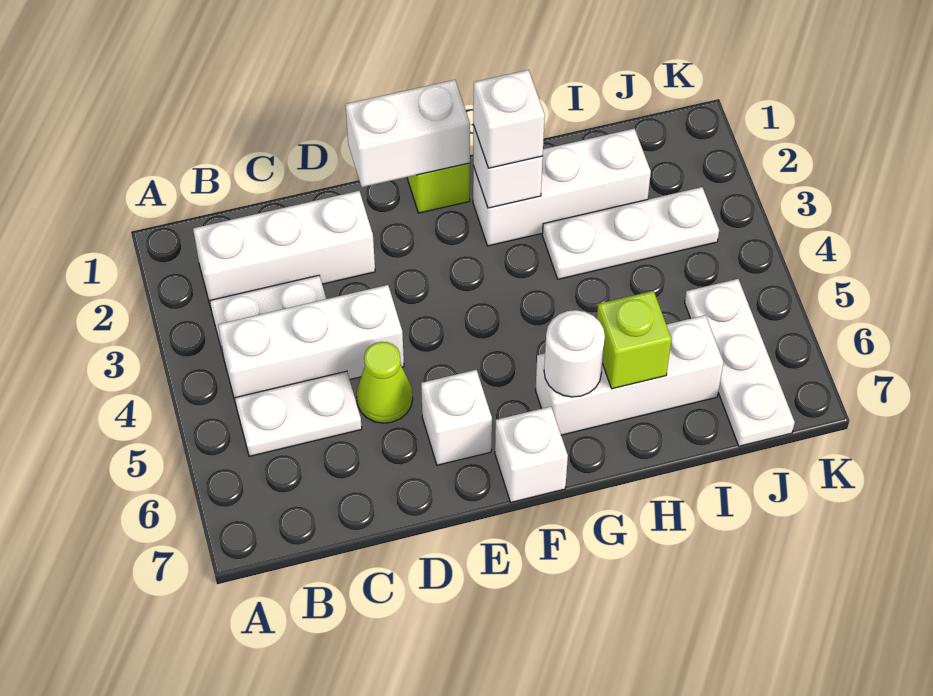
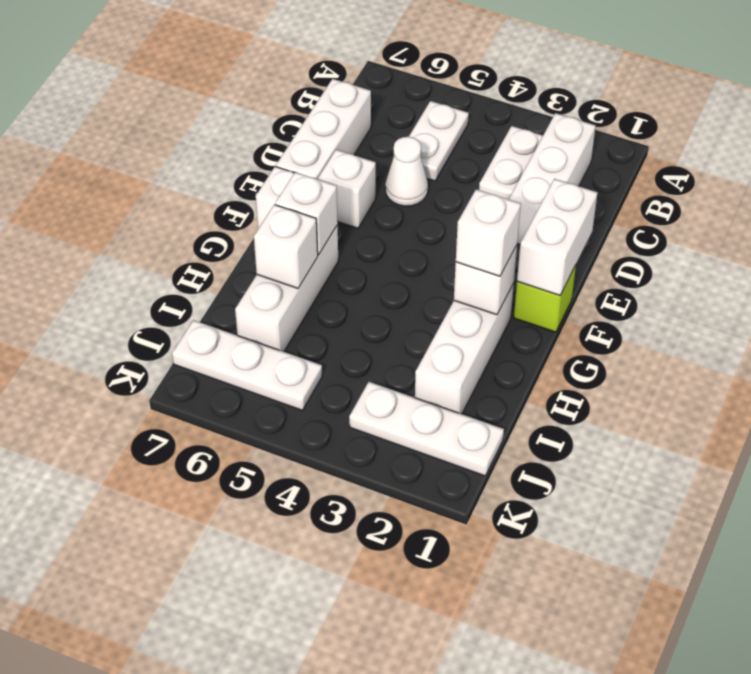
white 1x3 brick [218,285,404,404] -> white 1x3 brick moved to [276,79,371,179]
lime 1x1 cone [356,342,413,423] -> white 1x1 cone [385,137,428,206]
white 1x1 round brick [544,310,605,397] -> white 1x1 brick [275,172,338,255]
white 1x3 plate [542,187,719,279] -> white 1x3 plate turned to [349,382,504,476]
lime 1x1 brick [597,291,671,389] -> white 1x1 brick [254,205,318,288]

